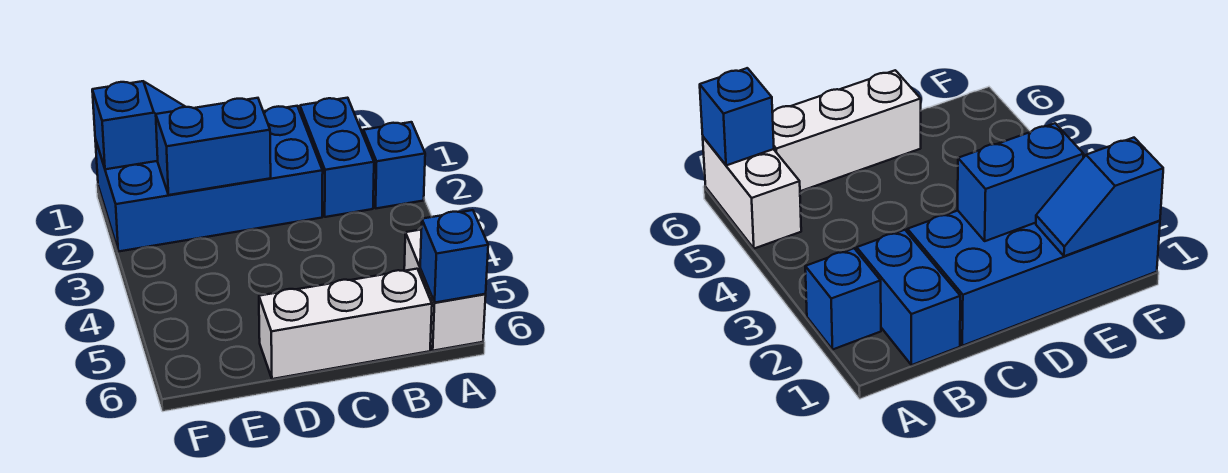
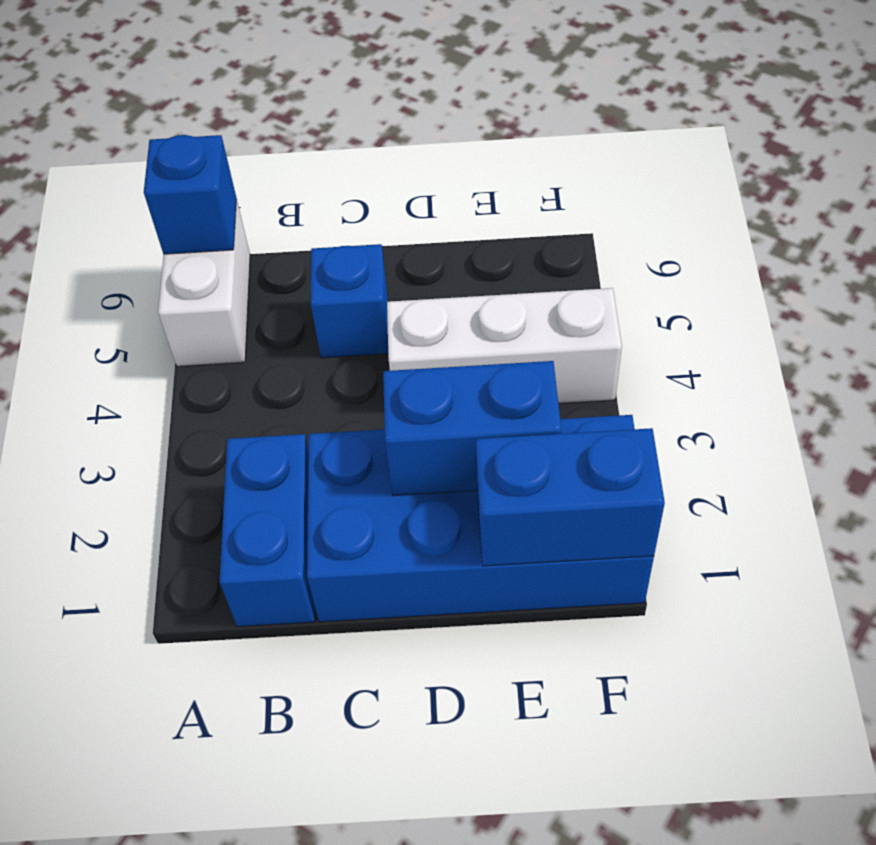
blue 1x1 brick [363,122,425,208] -> blue 1x1 brick moved to [311,244,388,358]
white 1x3 brick [259,269,432,379] -> white 1x3 brick moved to [387,288,622,403]
blue 1x2 slope [92,81,185,169] -> blue 1x2 brick [476,428,665,566]

